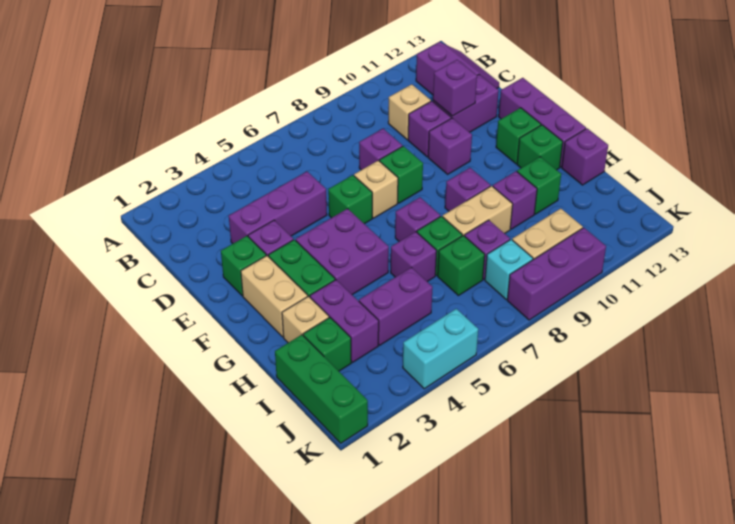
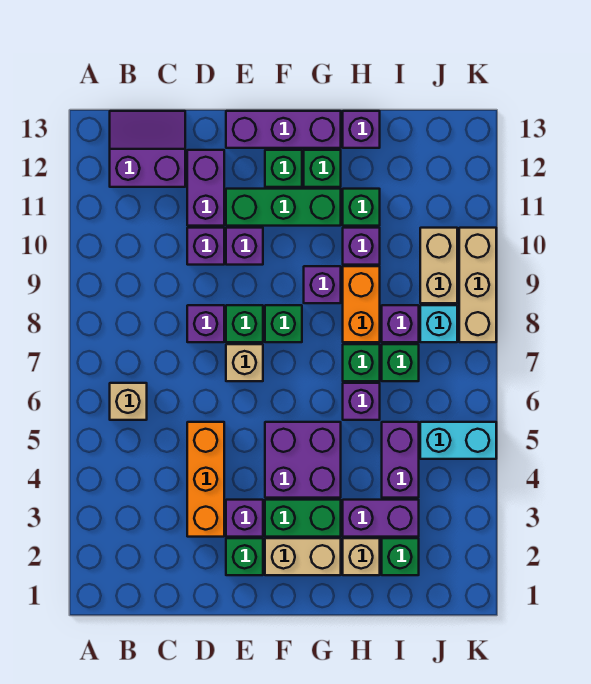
tan 1x1 brick [388,84,431,140] -> tan 1x1 brick moved to [110,383,147,420]
purple 1x3 brick [229,172,327,244] -> orange 1x3 brick [187,422,224,537]
purple 1x1 brick [433,60,477,116] -> none
green 1x1 brick [328,175,372,224] -> green 1x1 brick moved to [265,305,302,342]
purple 1x1 brick [395,197,440,241] -> none
tan 1x2 brick [443,186,513,236] -> orange 1x2 brick [343,266,380,342]
green 1x3 brick [275,335,368,443] -> green 1x3 brick moved to [226,189,341,226]
cyan 1x2 brick [403,309,478,389] -> cyan 1x2 brick turned to [420,422,496,459]
purple 1x3 brick [507,228,606,320] -> tan 1x3 brick [459,228,496,342]

